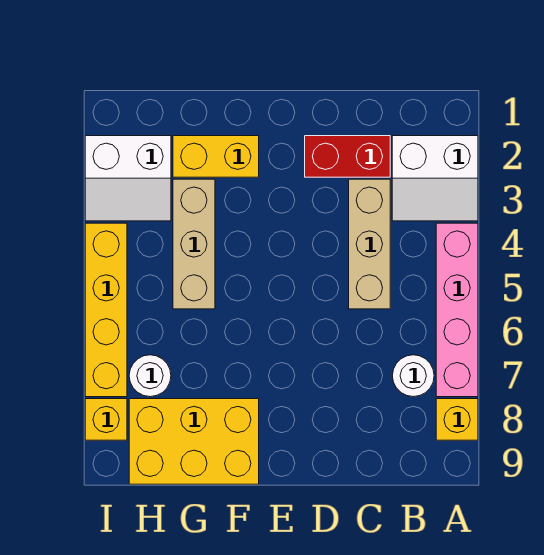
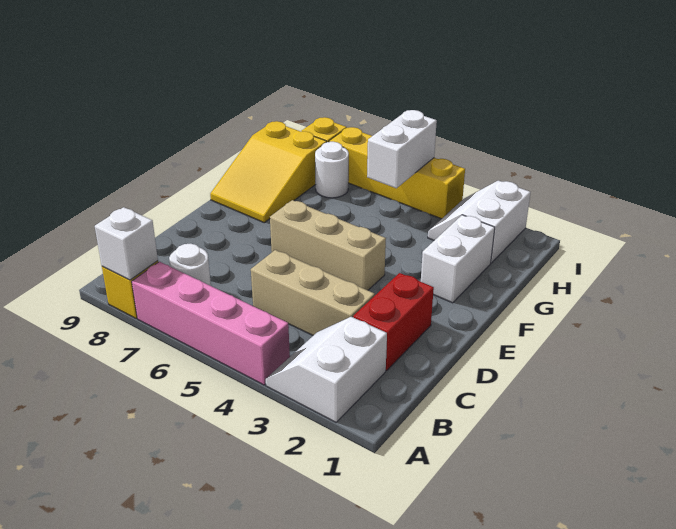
none -> white 1x1 brick [95,207,158,280]
yellow 1x2 brick [173,136,259,177] -> white 1x2 brick [421,215,495,303]
yellow 2x3 brick [129,399,259,484] -> yellow 2x3 slope [210,121,327,222]
tan 1x3 brick [173,179,215,309] -> tan 1x3 brick moved to [270,200,386,290]
none -> white 1x2 brick [367,110,437,188]

